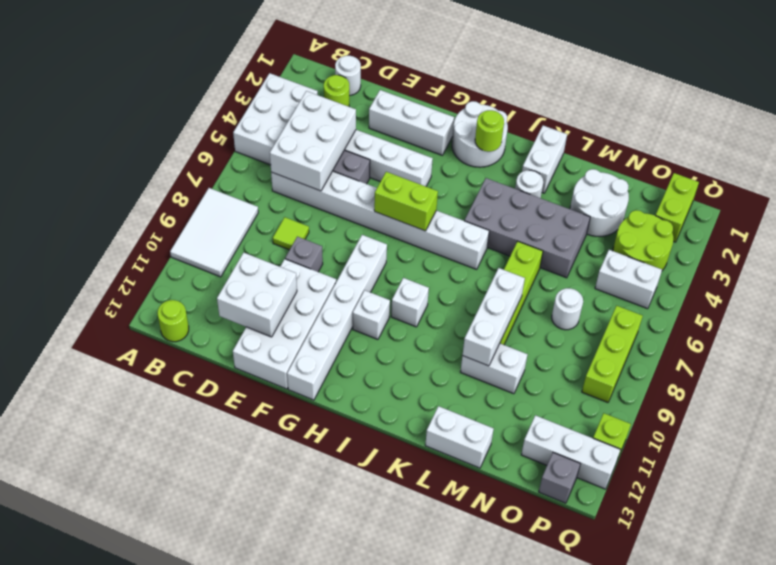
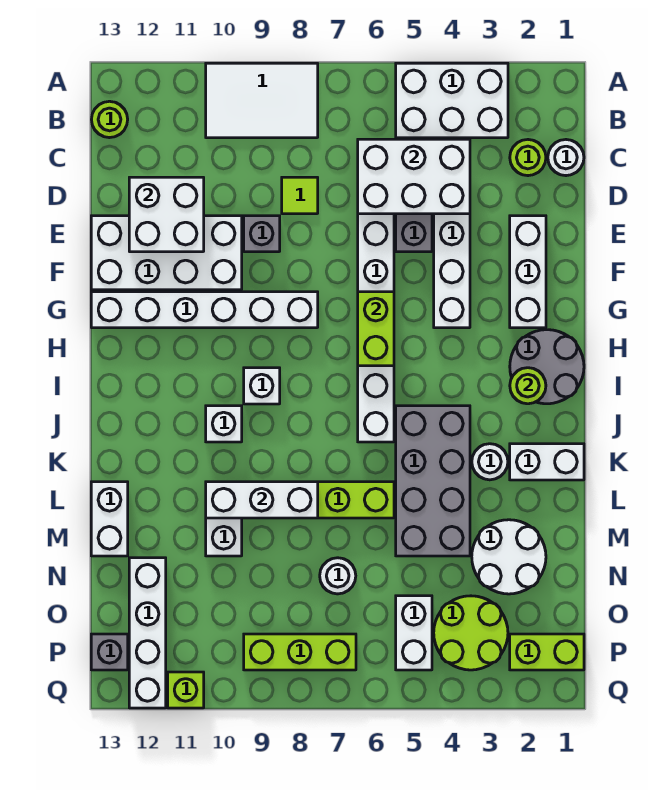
white 2x2 round brick [452,101,508,167] -> grey 2x2 round brick [510,330,584,404]
white 1x1 brick [353,290,390,339] -> white 1x1 brick moved to [206,406,242,442]
white 1x3 brick [521,415,621,489] -> white 1x4 brick [129,558,166,708]

